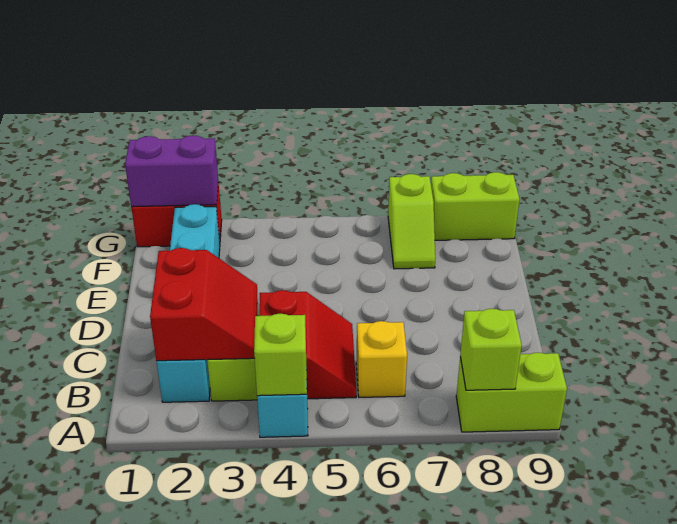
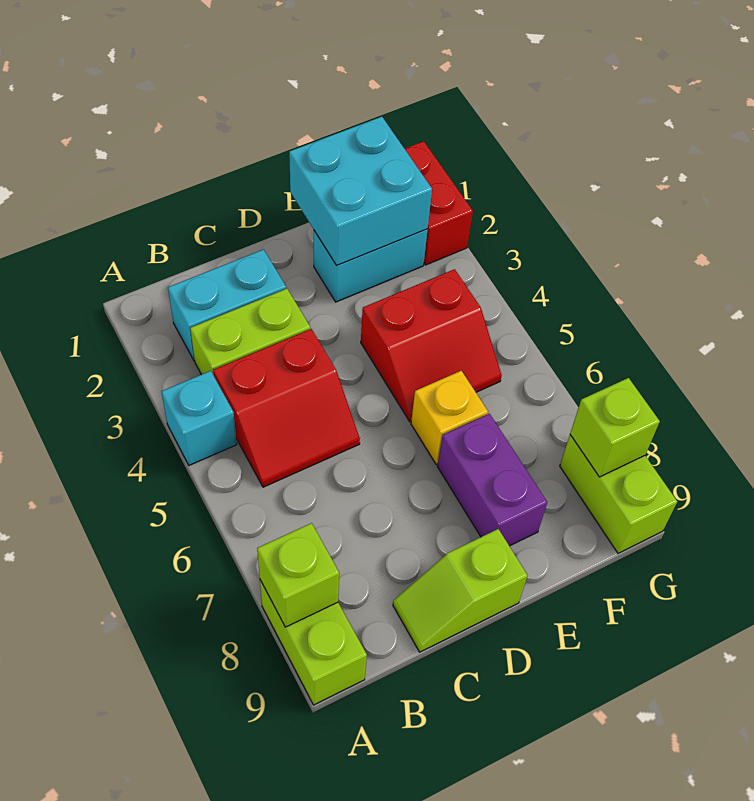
lime 1x1 brick [254,314,307,396] -> lime 1x1 brick moved to [570,378,660,477]
red 2x2 slope [150,248,257,361] -> red 2x2 slope moved to [361,269,502,422]
yellow 1x1 brick [356,321,407,397] -> yellow 1x1 brick moved to [411,371,488,465]
none -> cyan 2x2 brick [289,117,432,265]
lime 1x2 slope [388,174,435,269] -> lime 1x2 slope moved to [393,529,528,652]
purple 1x2 brick [125,135,218,207] -> purple 1x2 brick moved to [437,414,547,546]

